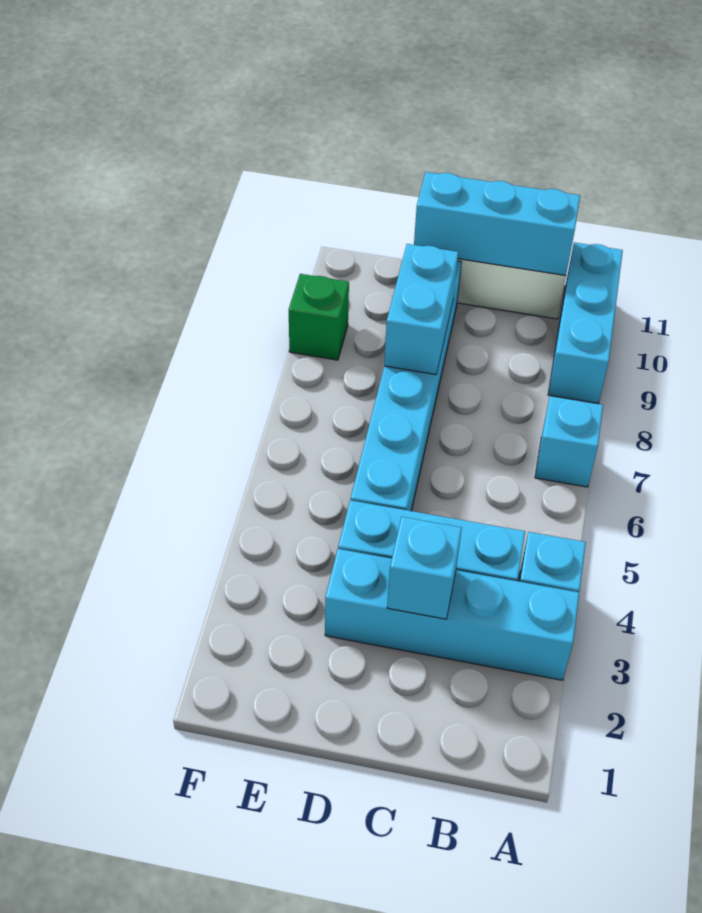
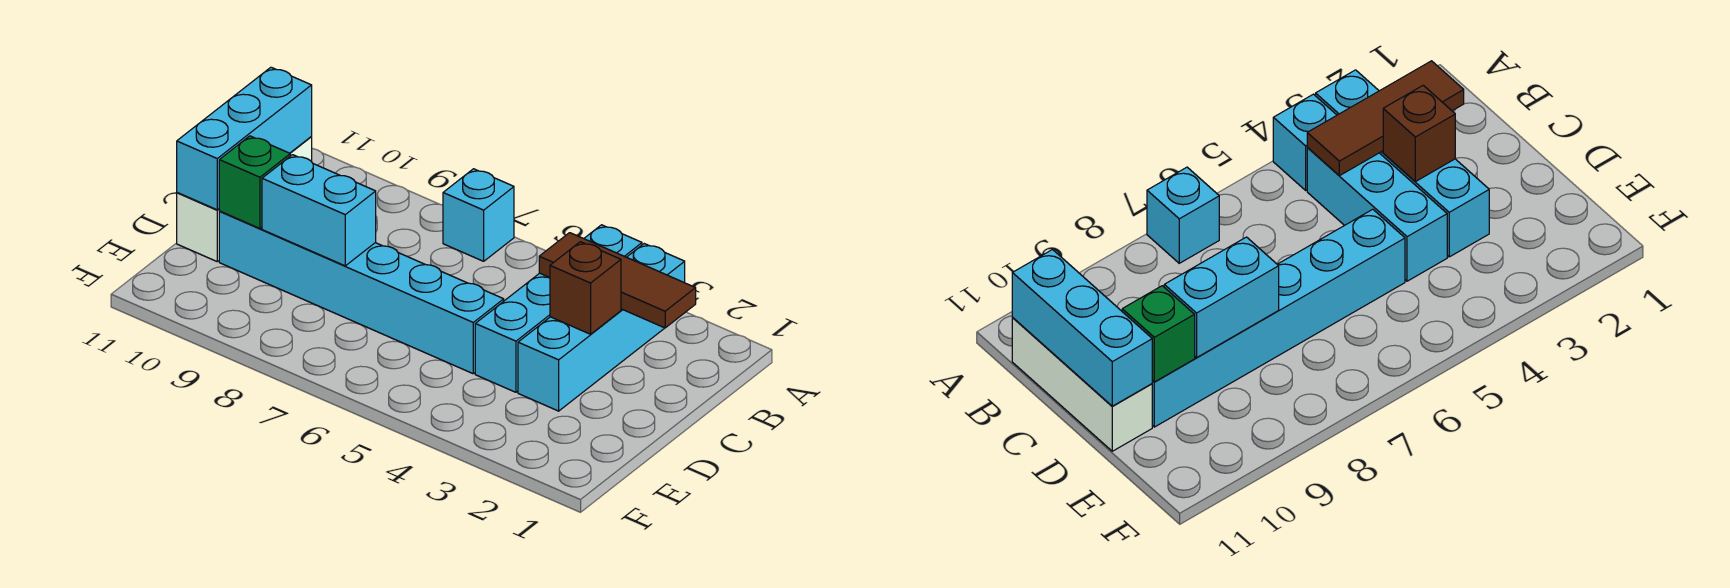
cyan 1x3 brick [548,242,623,403] -> none
none -> brown 1x3 tile [539,233,696,328]
cyan 1x1 brick [387,517,462,619] -> brown 1x1 brick [550,242,621,334]
green 1x1 brick [289,274,349,360] -> green 1x1 brick moved to [219,136,290,228]

